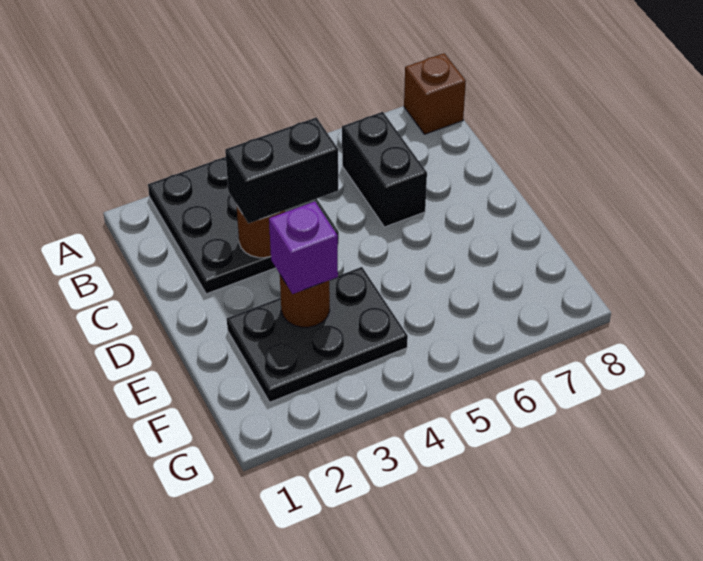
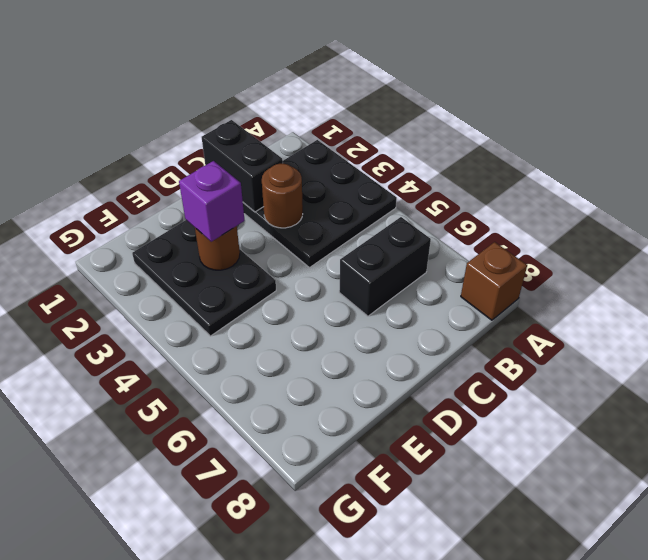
black 1x2 brick [225,118,338,223] -> black 1x2 brick moved to [202,120,283,212]

